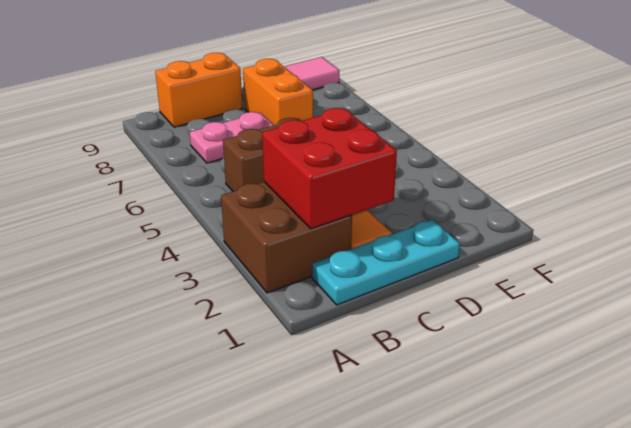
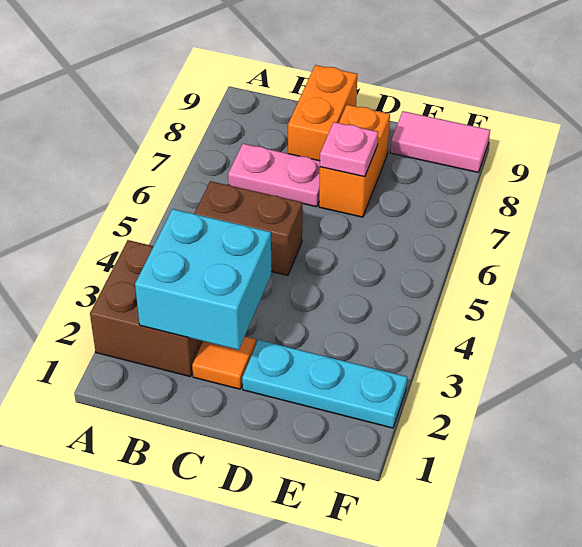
cyan 1x3 plate [312,220,460,305] -> cyan 1x3 plate moved to [242,340,407,428]
red 2x2 brick [262,108,397,229] -> cyan 2x2 brick [135,209,271,350]
orange 1x2 brick [155,53,242,127] -> orange 1x2 brick turned to [288,65,357,161]
none -> pink 1x1 plate [320,122,378,177]

